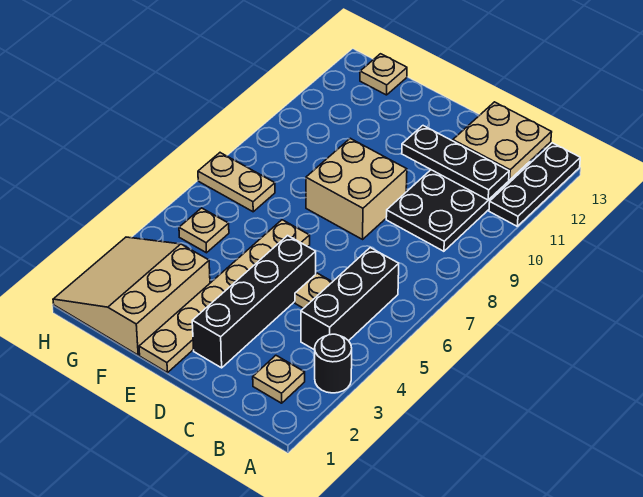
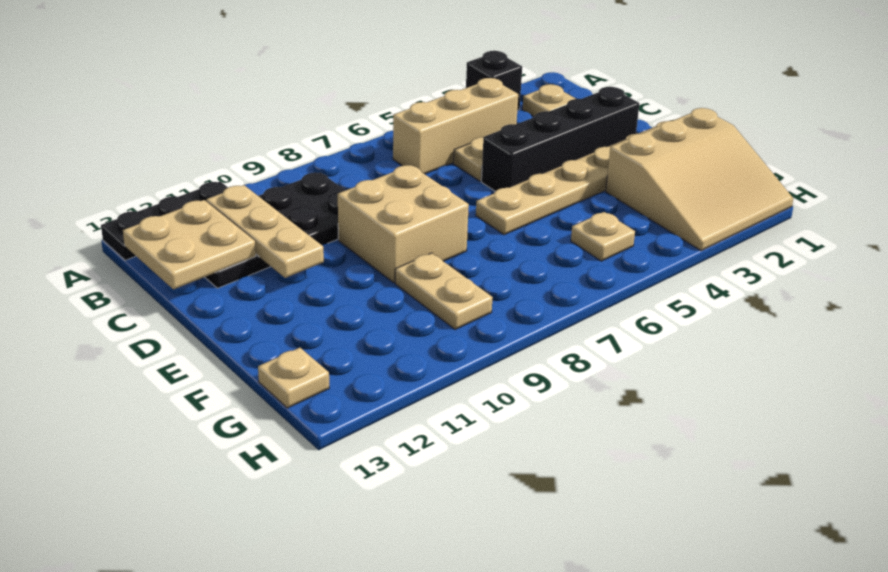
black 1x1 round brick [315,334,352,393] -> black 1x1 brick [466,51,522,110]
black 1x3 brick [301,248,399,350] -> tan 1x3 brick [393,78,518,174]
black 1x3 plate [402,126,509,200] -> tan 1x3 plate [206,185,324,278]
tan 1x2 plate [198,153,275,212] -> tan 1x2 plate moved to [395,253,493,330]

